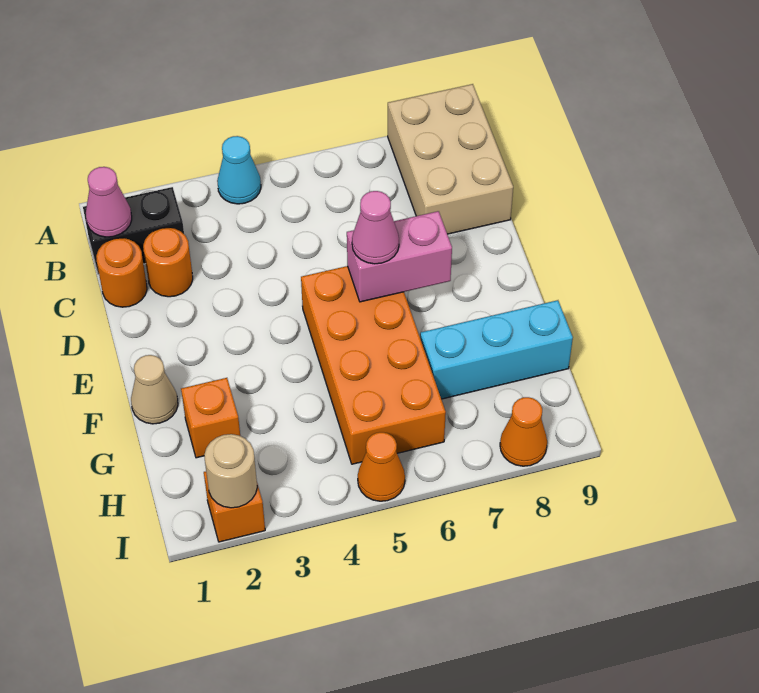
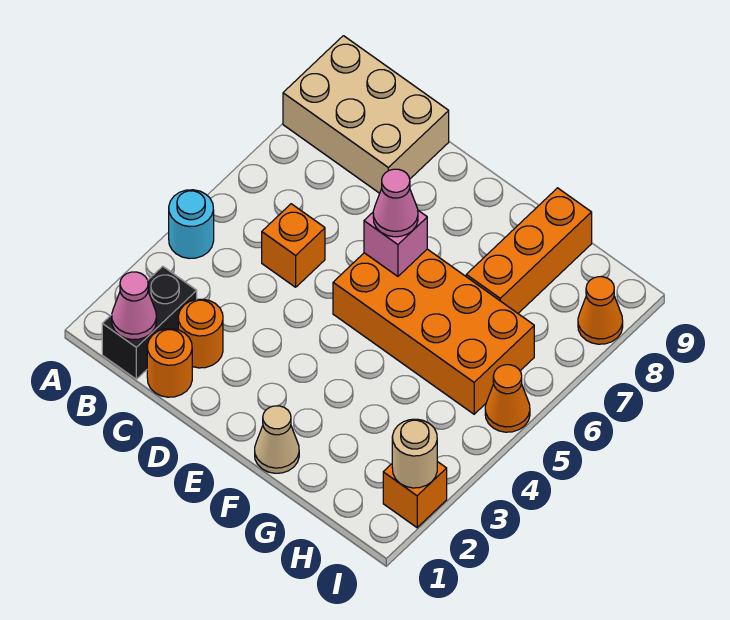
cyan 1x1 cone [217,136,261,204] -> cyan 1x1 round brick [169,190,214,259]
pink 1x2 brick [347,211,452,302] -> pink 1x1 brick [364,210,427,276]
orange 1x1 brick [181,378,240,458] -> orange 1x1 brick moved to [262,204,325,287]
cyan 1x3 brick [420,300,573,399] -> orange 1x3 brick [466,188,592,313]

